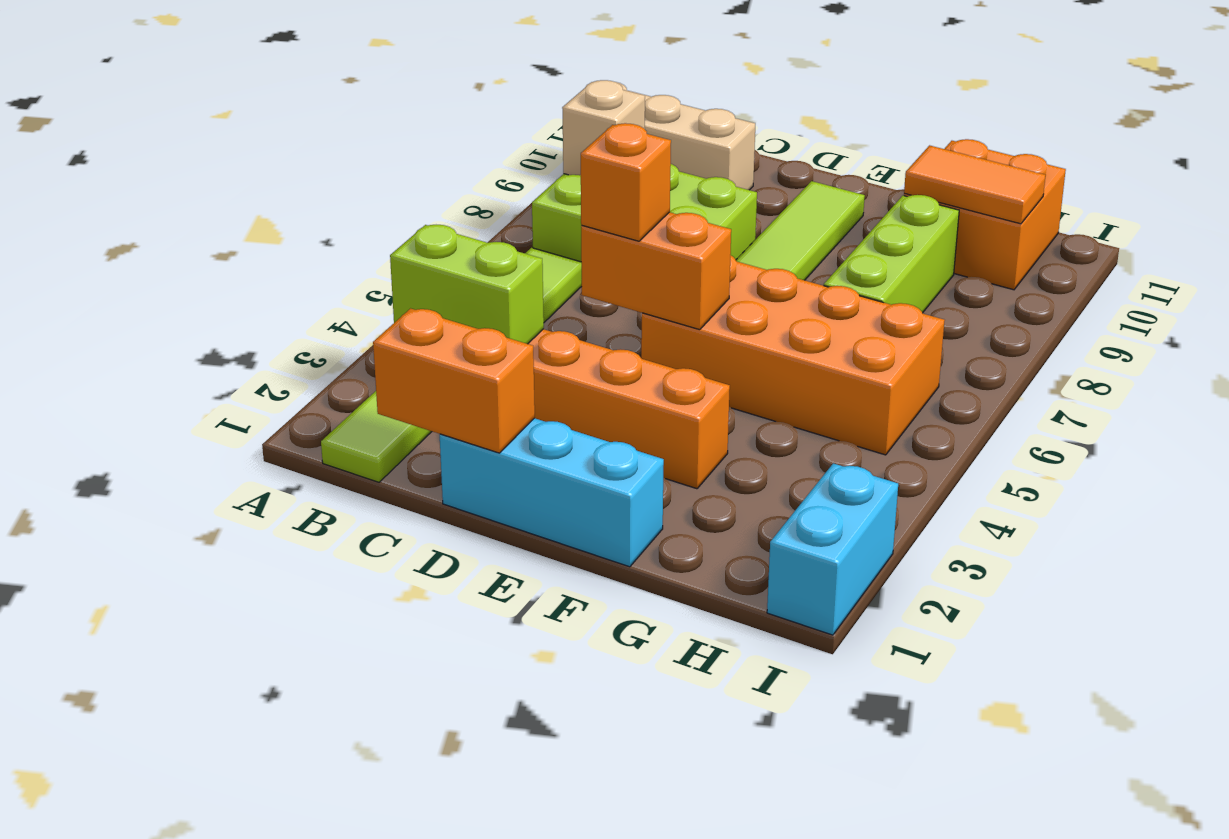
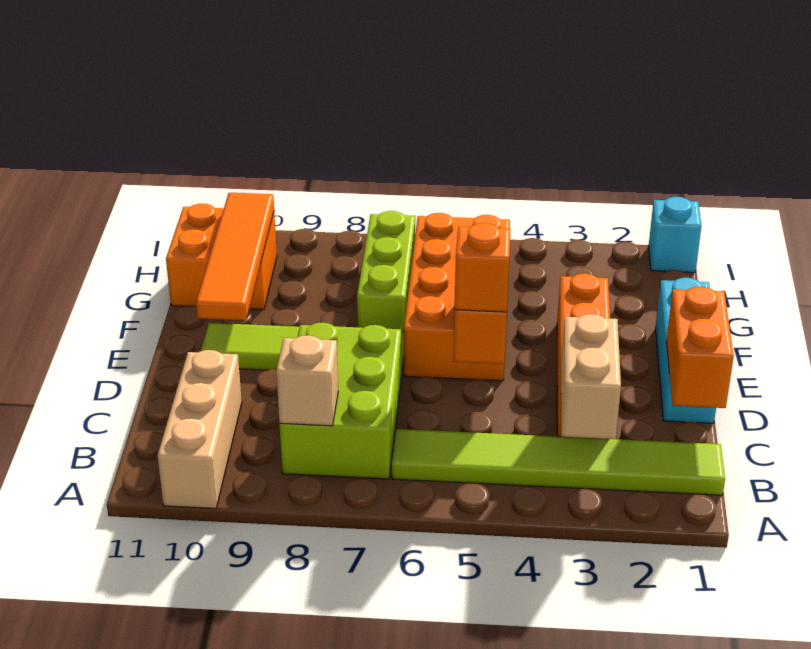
lime 1x2 brick [390,225,544,344] -> tan 1x2 brick [561,314,621,439]
lime 1x3 brick [824,195,959,313] -> lime 1x3 brick turned to [357,211,415,331]
orange 1x2 tile [904,145,1046,224] -> orange 1x4 tile [196,193,274,320]
cyan 1x2 brick [767,463,898,635] -> cyan 1x1 brick [649,197,702,272]

